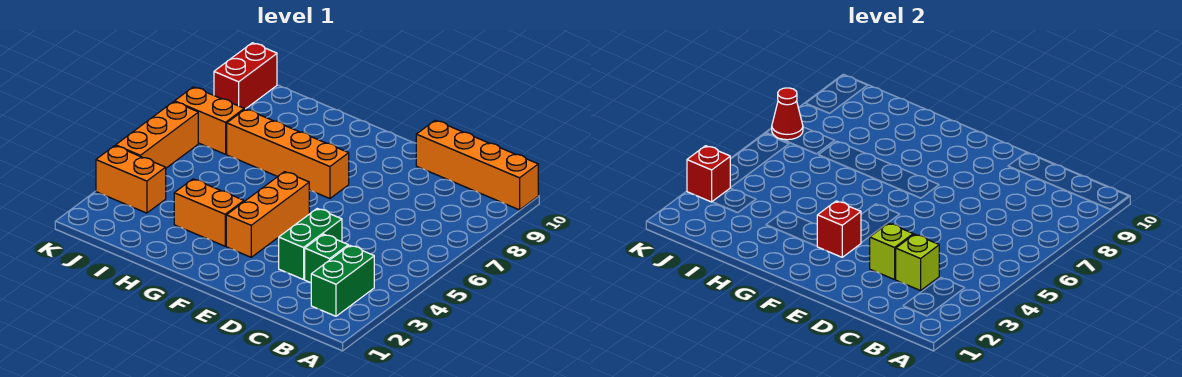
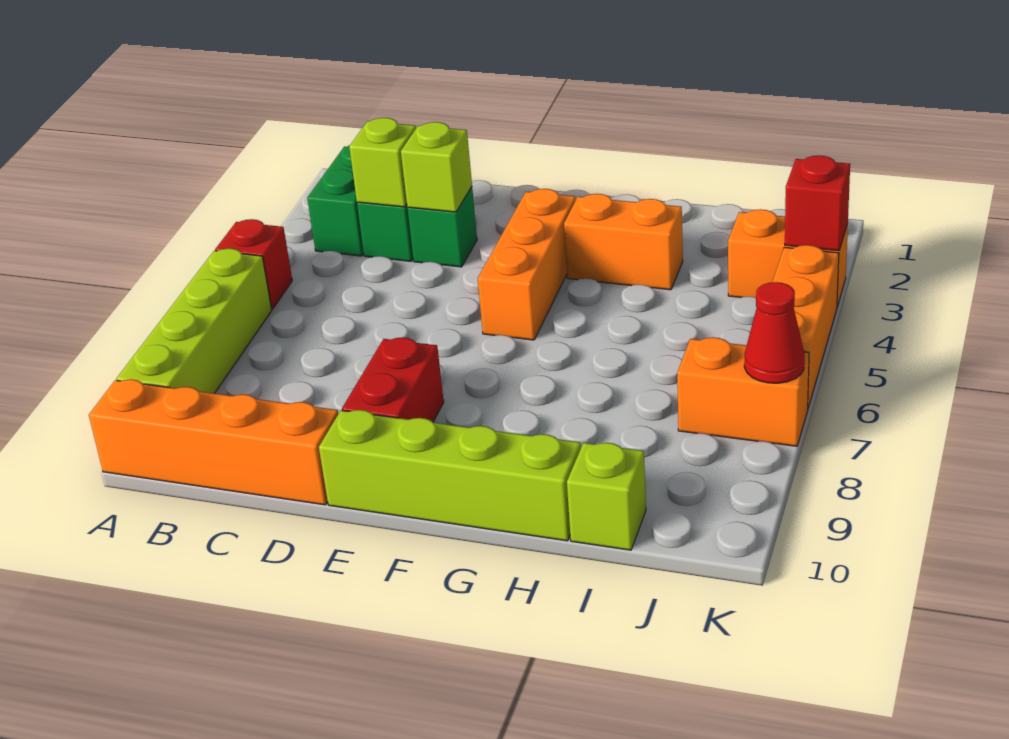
none -> lime 1x4 brick [117,248,272,393]
green 1x2 brick [279,209,342,280] -> green 1x1 brick [408,187,477,267]
none -> lime 1x4 brick [319,410,581,541]
red 1x1 brick [817,201,861,257] -> red 1x1 brick moved to [215,219,292,309]
orange 1x4 brick [227,109,349,199] -> none
none -> lime 1x1 brick [567,443,646,550]
red 1x2 brick [214,43,277,110] -> red 1x2 brick moved to [342,337,444,422]

